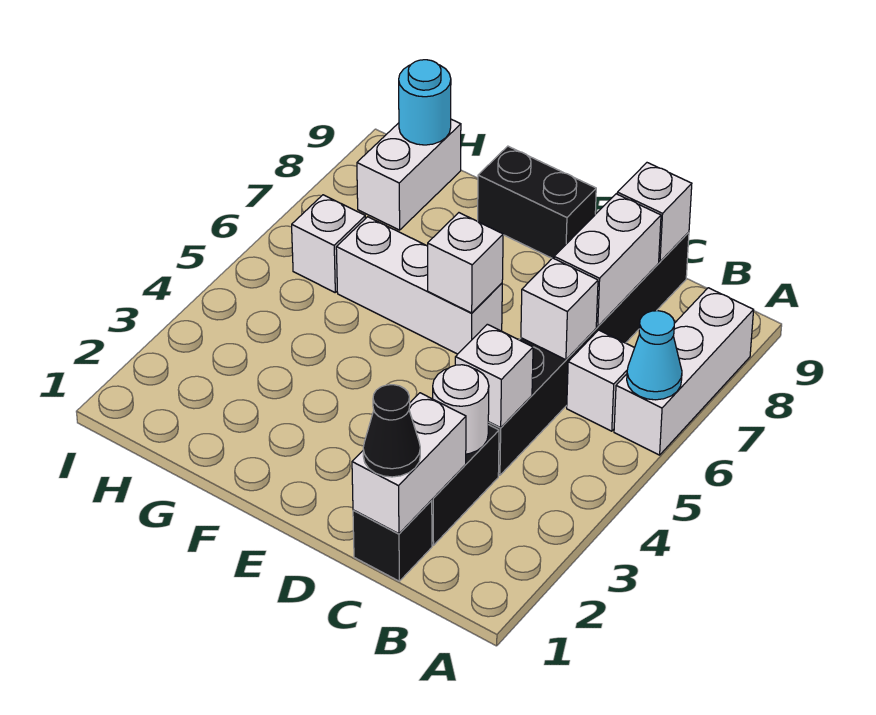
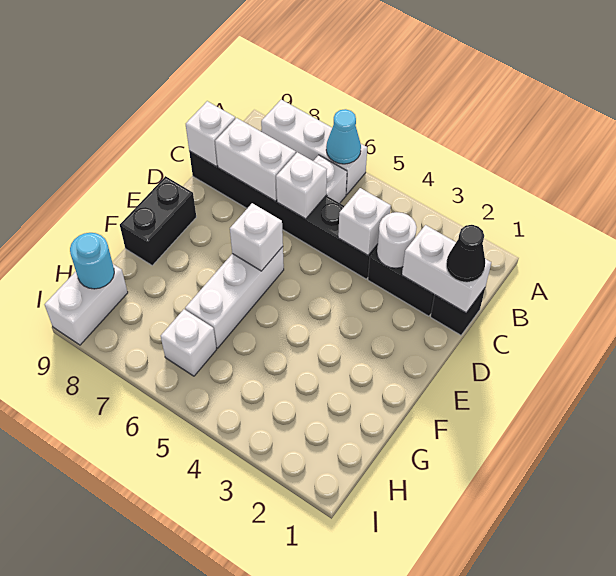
white 1x2 brick [357,119,461,230] -> white 1x2 brick turned to [45,264,128,345]

